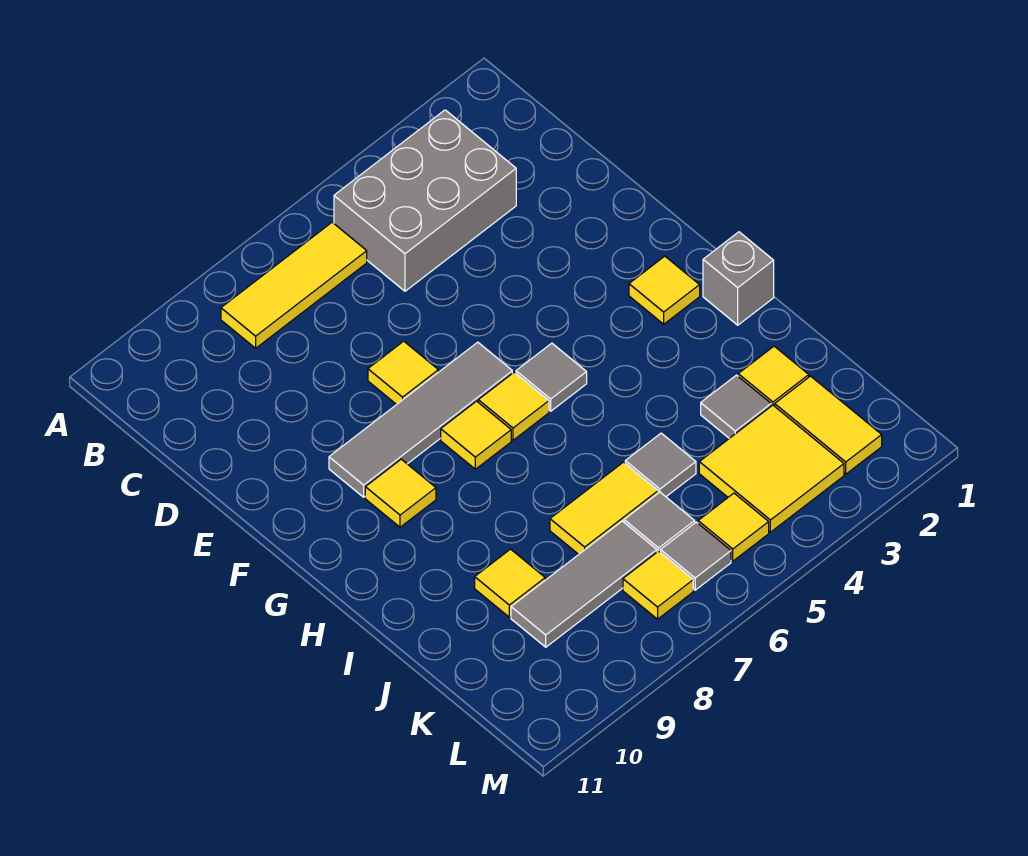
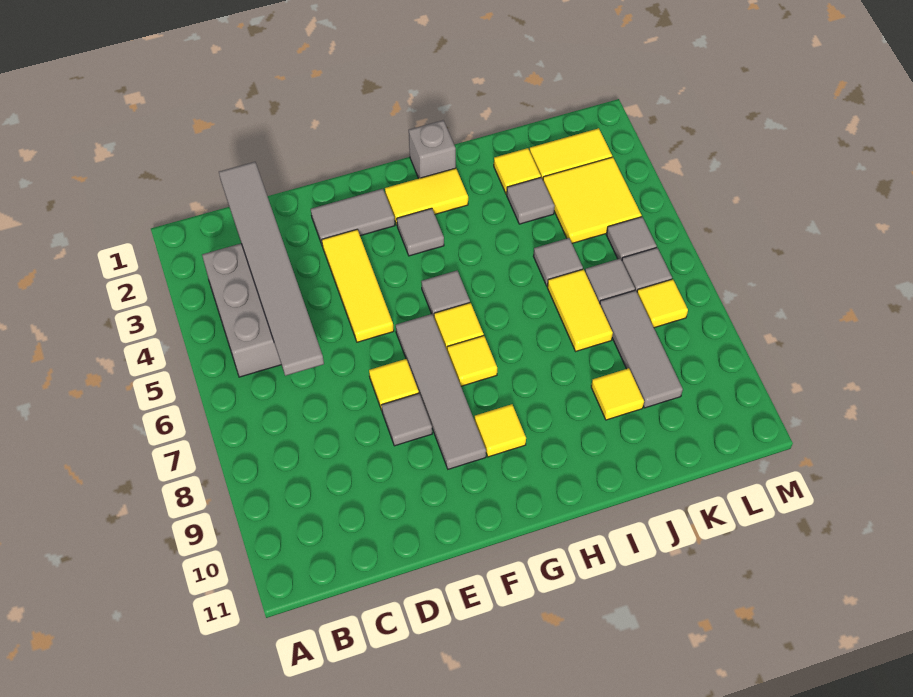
yellow 1x3 tile [221,222,367,348] -> yellow 1x3 tile moved to [322,230,394,342]
none -> grey 1x6 tile [219,162,324,376]
none -> grey 1x2 tile [311,189,395,244]
none -> grey 1x1 tile [382,393,432,446]
yellow 1x1 tile [629,256,700,324] -> yellow 1x2 tile [385,168,468,225]
none -> grey 1x1 tile [397,208,444,256]
yellow 1x1 tile [698,493,769,561] -> grey 1x1 tile [607,217,657,260]

